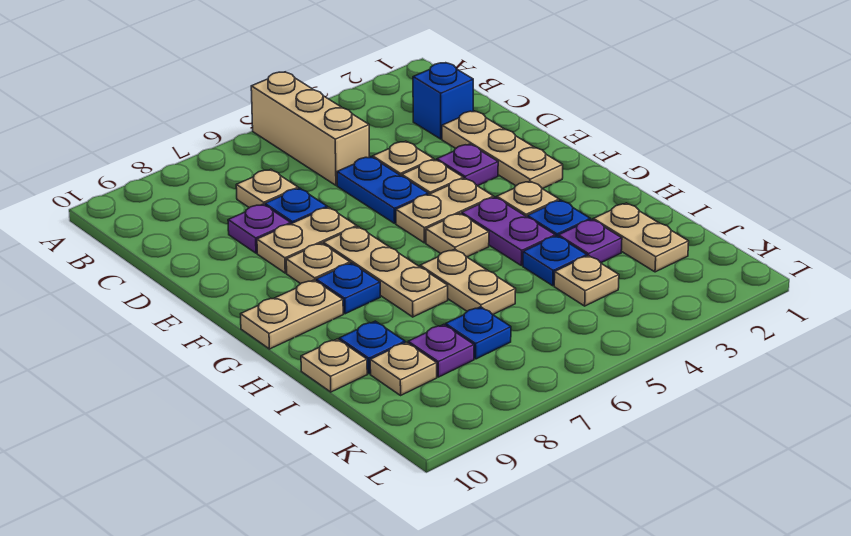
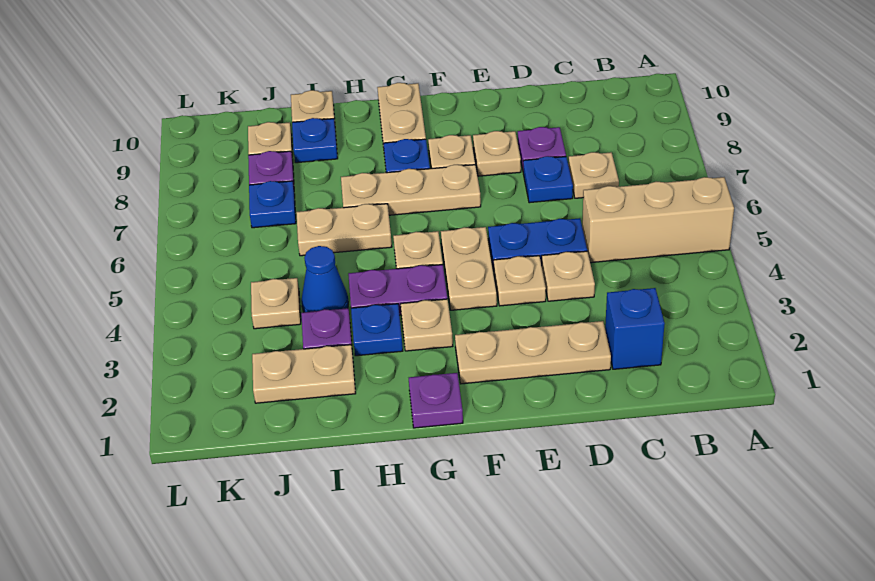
purple 1x1 plate [437,144,498,186] -> purple 1x1 plate moved to [409,373,463,428]
tan 1x2 plate [257,207,357,273] -> tan 1x1 plate [473,131,521,176]
blue 1x1 plate [523,236,587,286] -> blue 1x1 cone [301,246,349,312]

